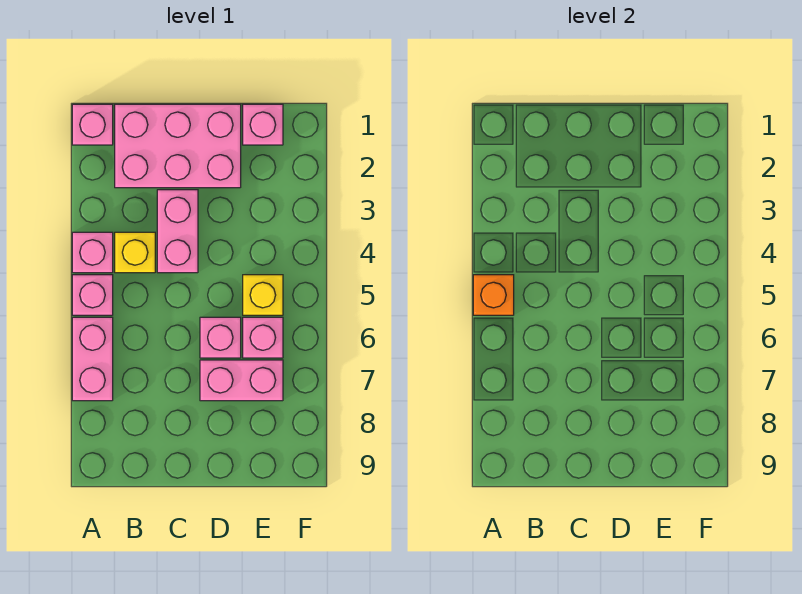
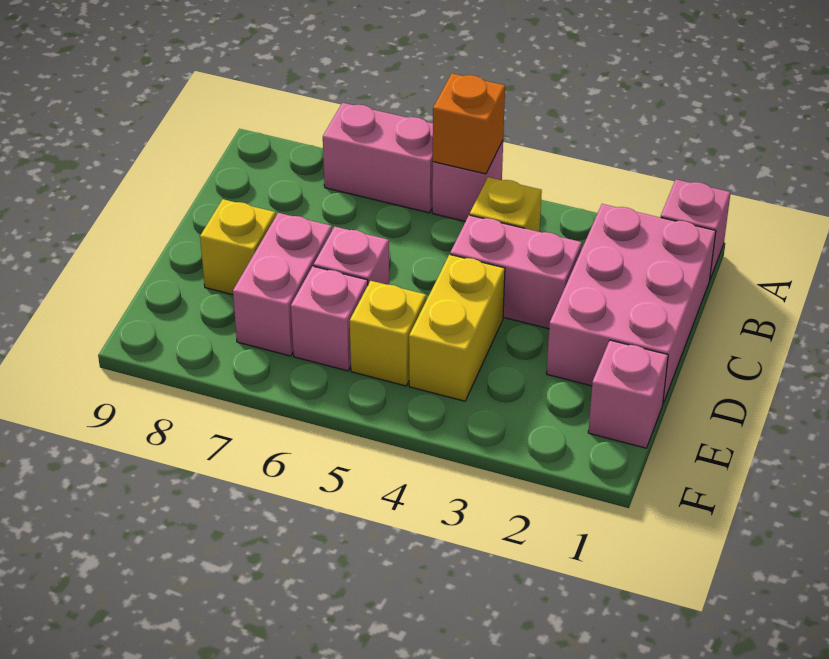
pink 1x1 brick [72,232,113,273] -> none
none -> yellow 1x2 brick [409,255,505,401]
none -> yellow 1x1 brick [200,199,276,295]

